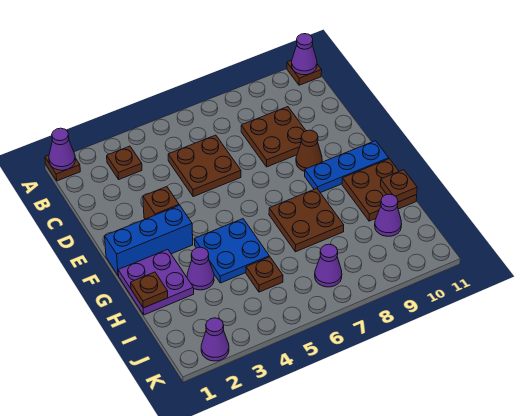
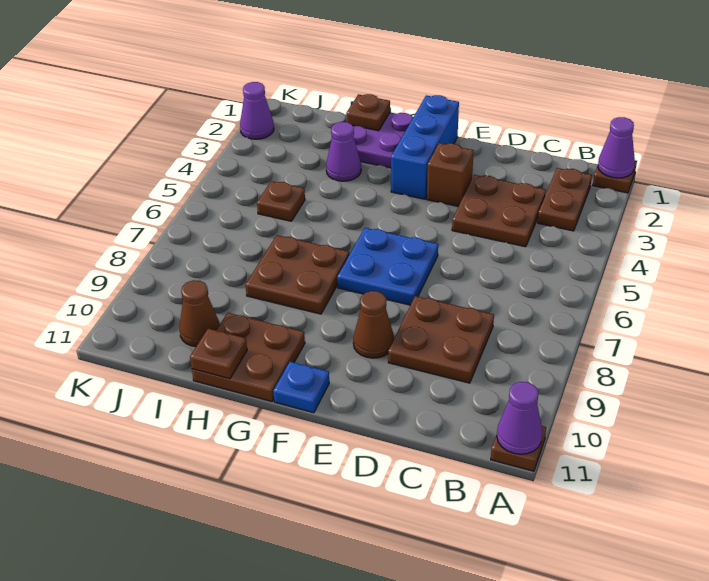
brown 1x1 plate [107,146,142,179] -> brown 1x2 plate [538,168,592,231]
brown 2x2 plate [168,135,241,197] -> brown 2x2 plate moved to [452,175,546,247]
blue 1x3 plate [305,141,389,193] -> blue 1x1 plate [273,362,329,413]
blue 2x2 plate [194,219,269,283] -> blue 2x2 plate moved to [337,228,438,305]
purple 1x1 cone [375,194,402,236] -> brown 1x1 cone [180,280,220,347]
purple 1x1 cone [315,244,342,287] -> none

